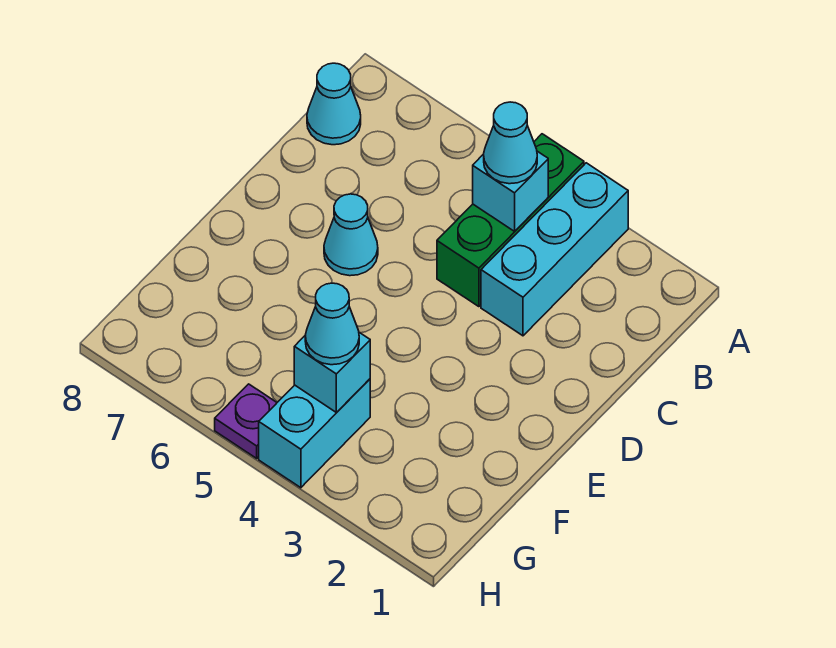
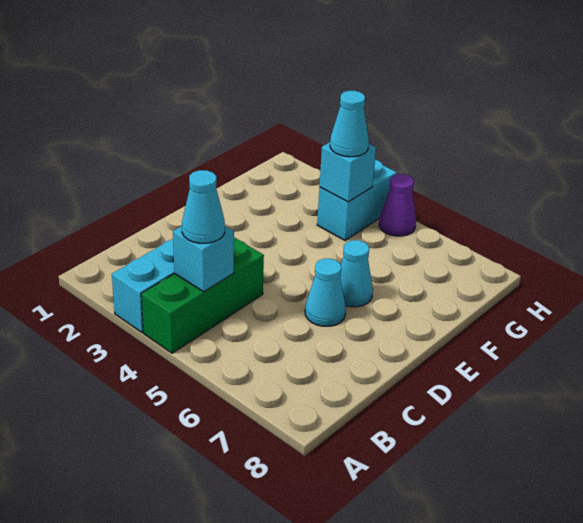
cyan 1x1 cone [307,63,361,145] -> cyan 1x1 cone moved to [340,240,373,307]
purple 1x1 plate [215,384,277,458] -> purple 1x1 cone [379,174,416,236]

